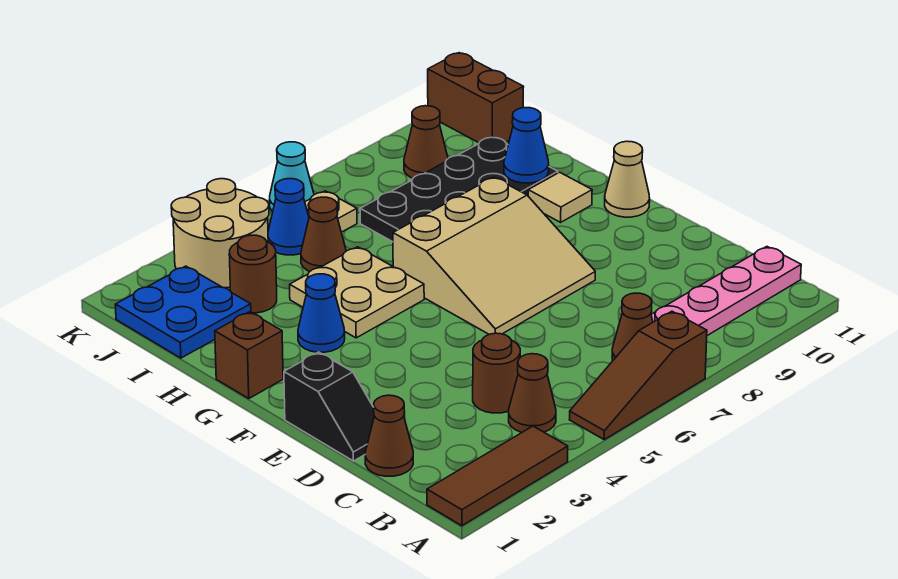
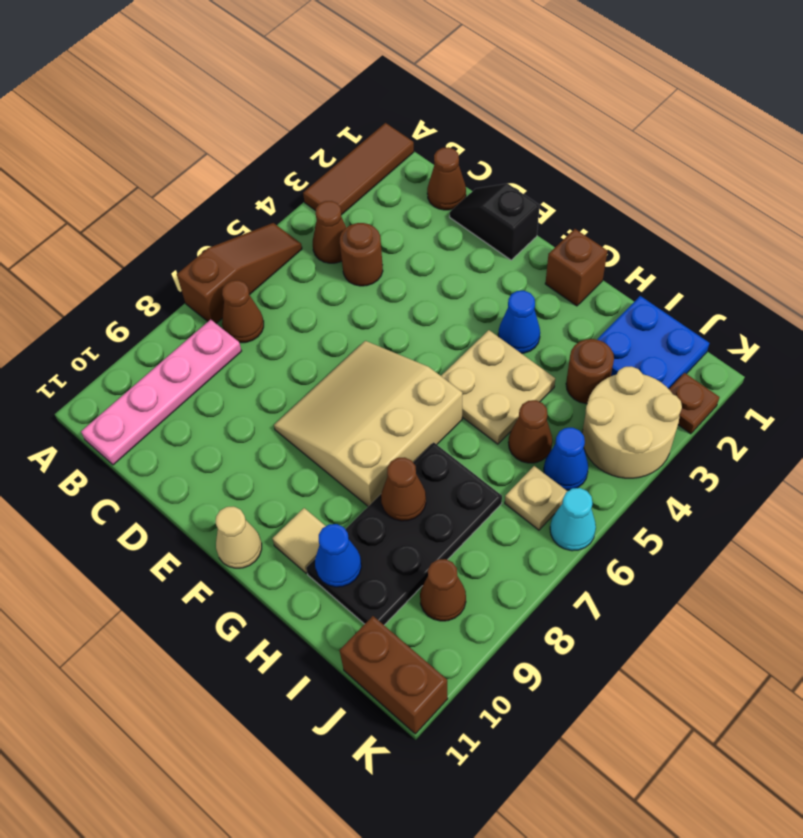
none -> brown 1x1 cone [381,458,426,521]
none -> brown 1x1 plate [669,373,719,434]

